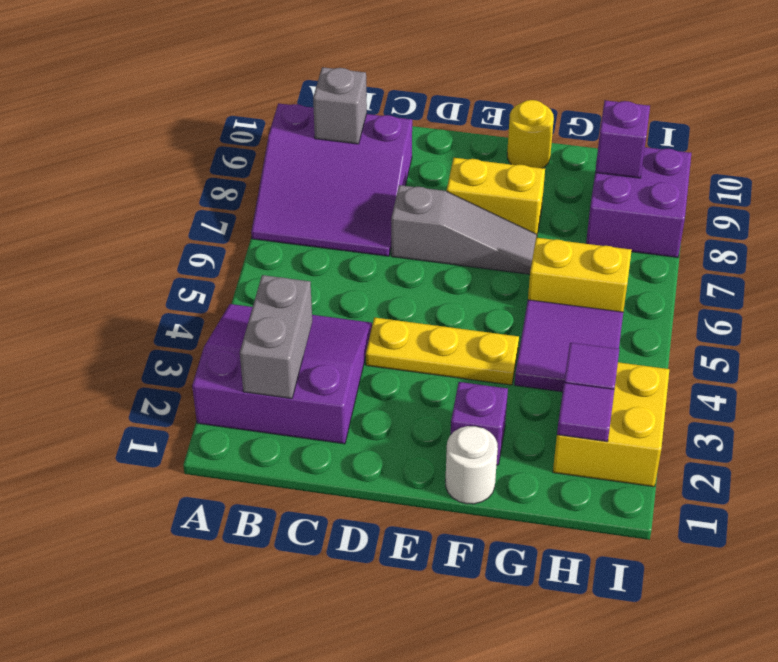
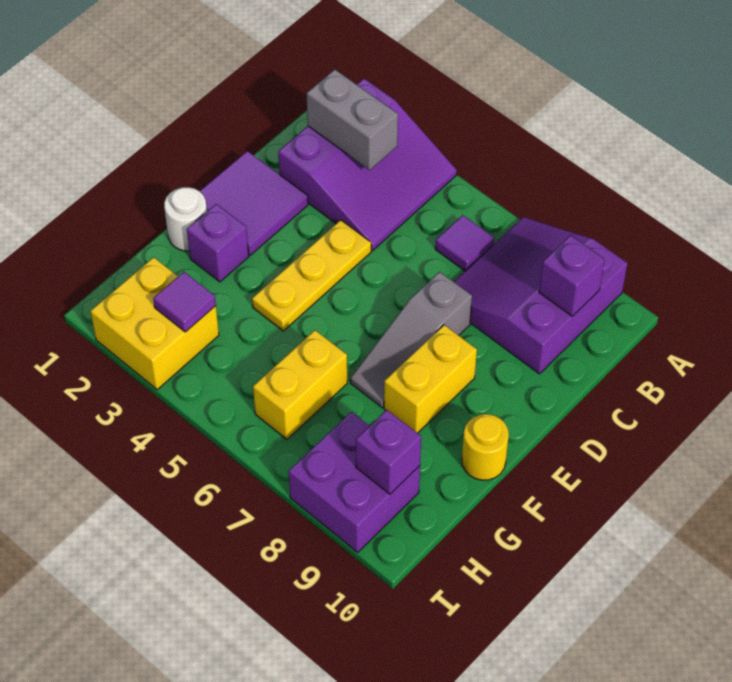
grey 1x1 brick [313,67,367,144] -> purple 1x1 brick [539,235,605,316]
purple 2x2 tile [515,300,623,392] -> purple 2x2 tile moved to [200,151,308,255]
purple 1x1 tile [557,383,614,442] -> purple 1x1 tile moved to [435,215,494,271]

